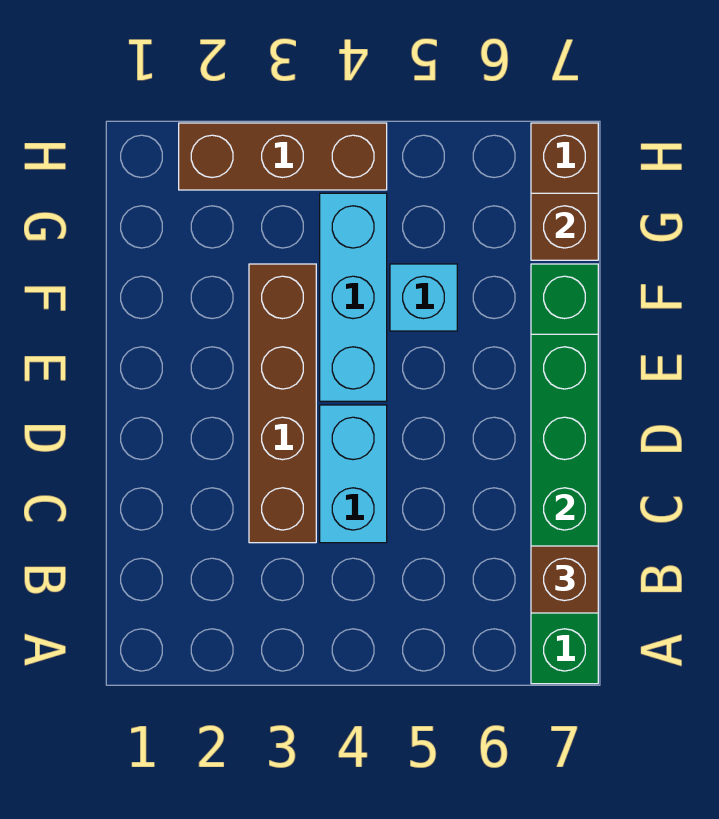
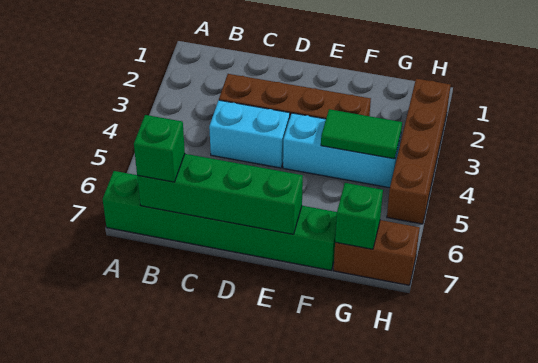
brown 1x1 brick [531,546,598,613] -> green 1x1 brick [134,115,185,182]
none -> green 1x2 tile [321,109,402,159]
cyan 1x1 brick [390,264,457,331] -> none
brown 1x1 brick [531,193,598,260] -> green 1x1 brick [335,183,383,249]
brown 1x3 brick [179,123,387,190] -> brown 1x4 brick [387,79,451,224]

